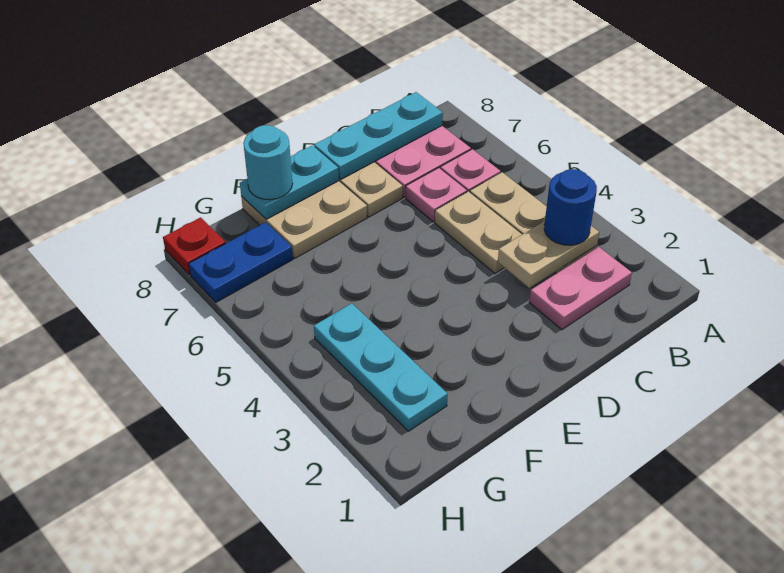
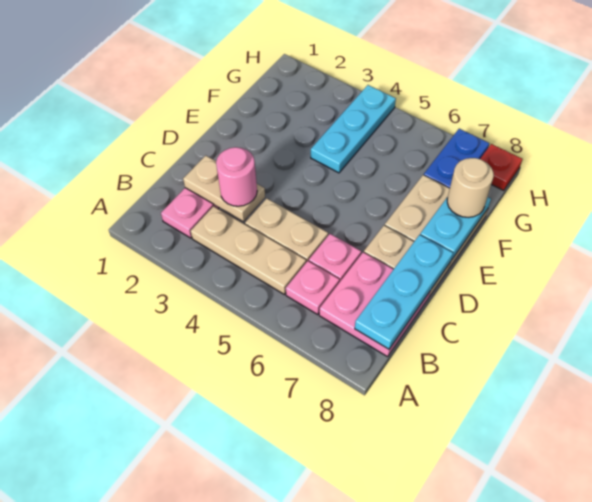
tan 1x2 plate [498,221,599,288] -> tan 1x2 plate turned to [183,156,265,221]
blue 1x1 round brick [544,169,597,245] -> none
none -> pink 1x1 round brick [216,147,257,206]
cyan 1x1 round brick [243,125,292,200] -> tan 1x1 round brick [447,158,494,217]
cyan 1x3 plate [314,303,448,431] -> cyan 1x3 plate turned to [311,85,396,173]

